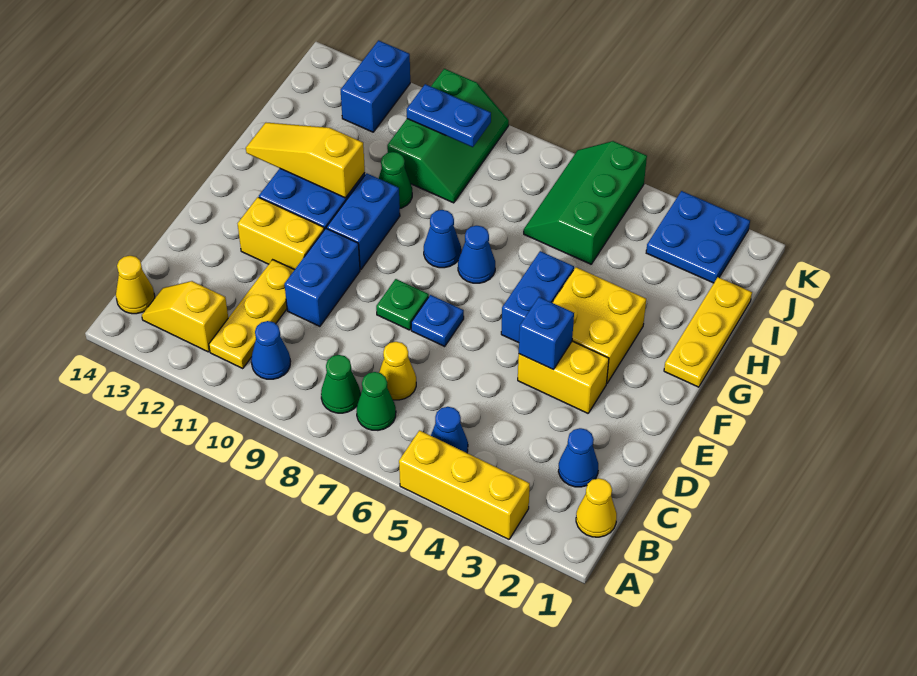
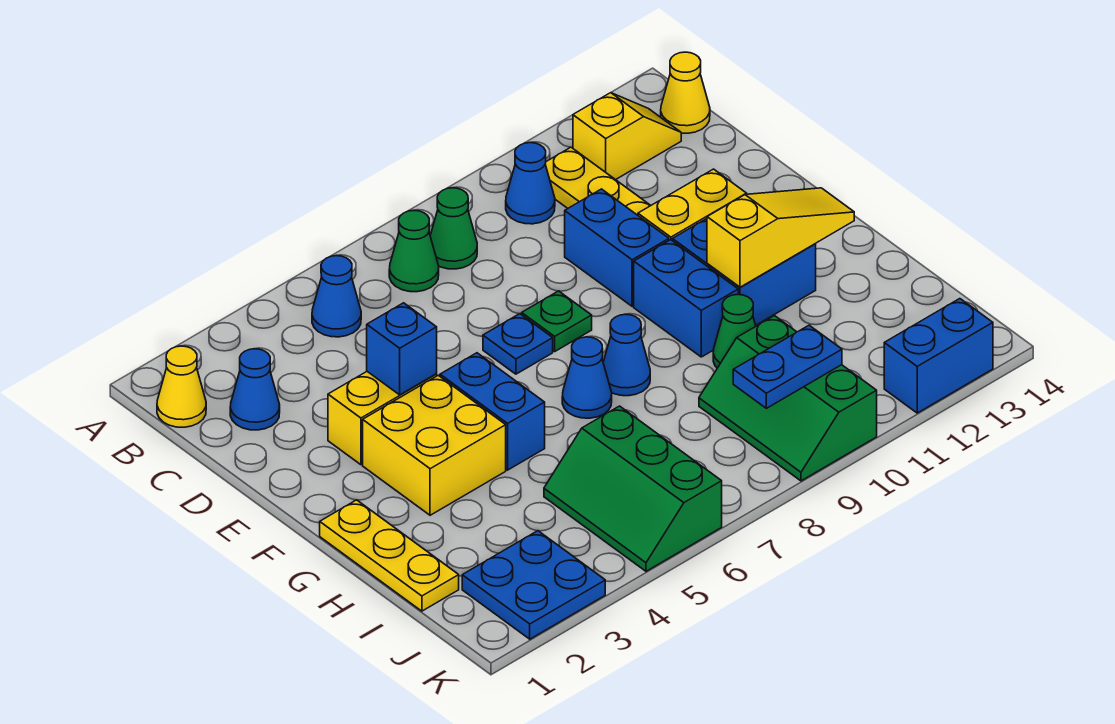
yellow 1x3 brick [399,430,530,539] -> none
yellow 1x1 cone [379,342,416,400] -> none
green 2x3 slope [524,141,647,264] -> green 2x3 slope turned to [544,406,722,571]
blue 1x2 brick [341,40,410,132] -> blue 1x2 brick turned to [884,299,993,413]

